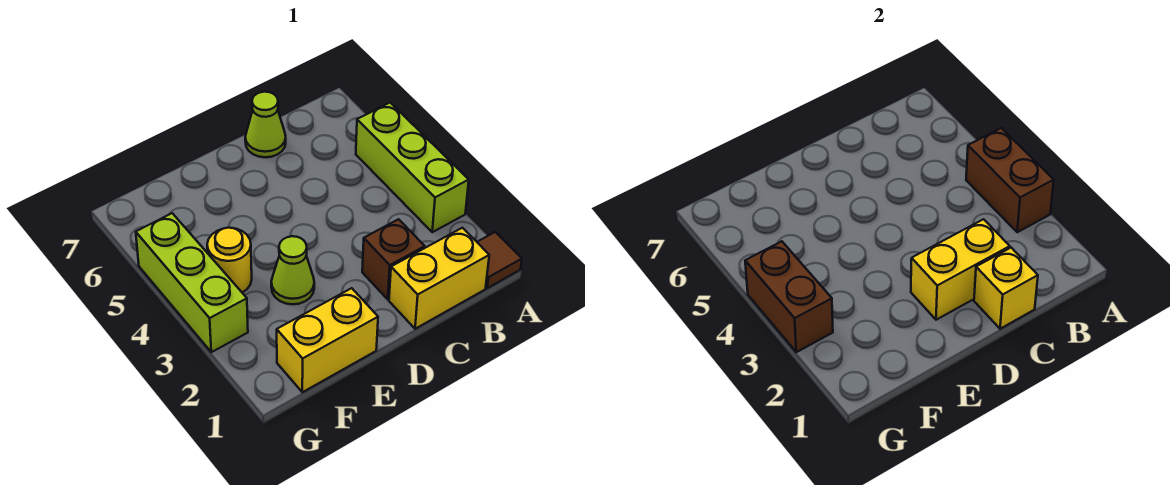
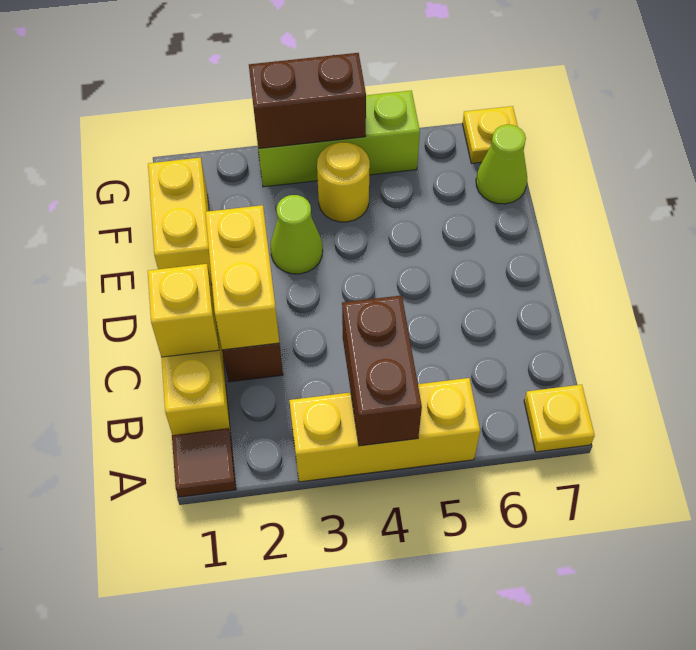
lime 1x3 brick [356,103,469,232] -> yellow 1x3 brick [289,378,480,482]
brown 1x2 brick [966,128,1054,232] -> brown 1x2 brick turned to [342,295,422,446]
none -> yellow 1x1 plate [524,385,595,452]
lime 1x1 cone [245,92,286,157] -> lime 1x1 cone moved to [476,125,527,204]
none -> yellow 1x1 plate [463,106,518,163]

